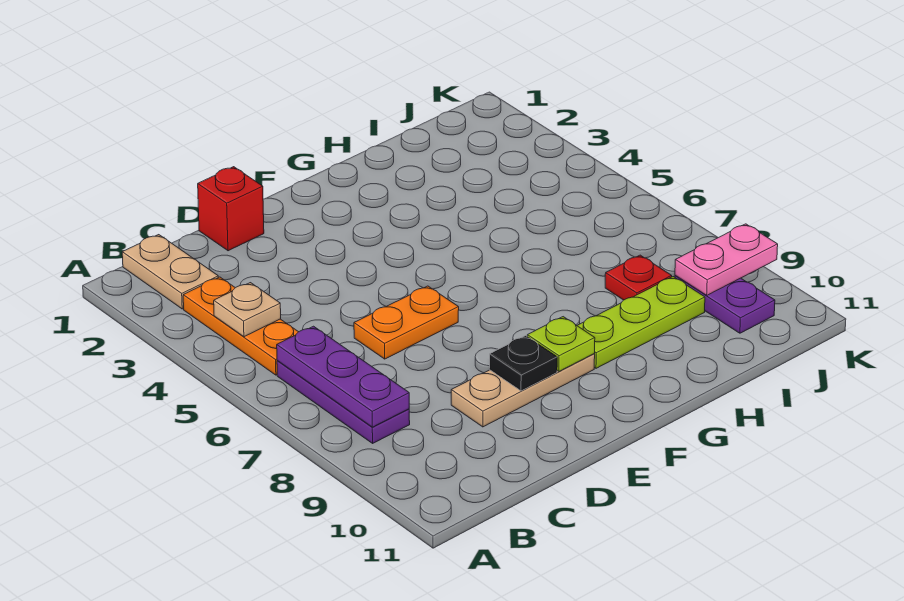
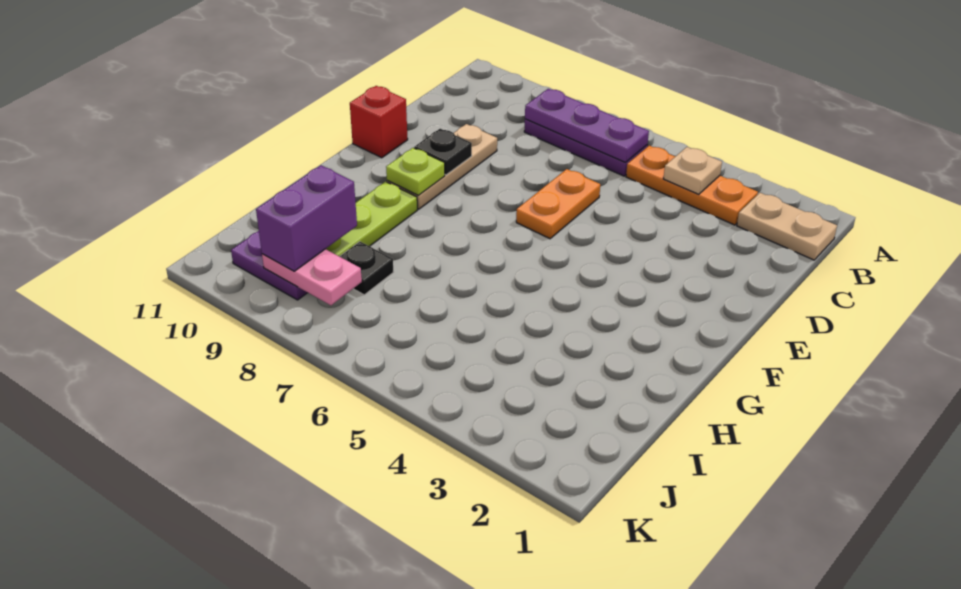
red 1x1 brick [198,167,264,251] -> red 1x1 brick moved to [350,86,408,158]
red 1x1 plate [605,255,672,300] -> black 1x1 plate [340,242,393,295]
none -> purple 1x2 brick [256,165,357,271]
pink 1x2 plate [675,224,778,295] -> pink 1x2 plate turned to [262,249,362,305]

